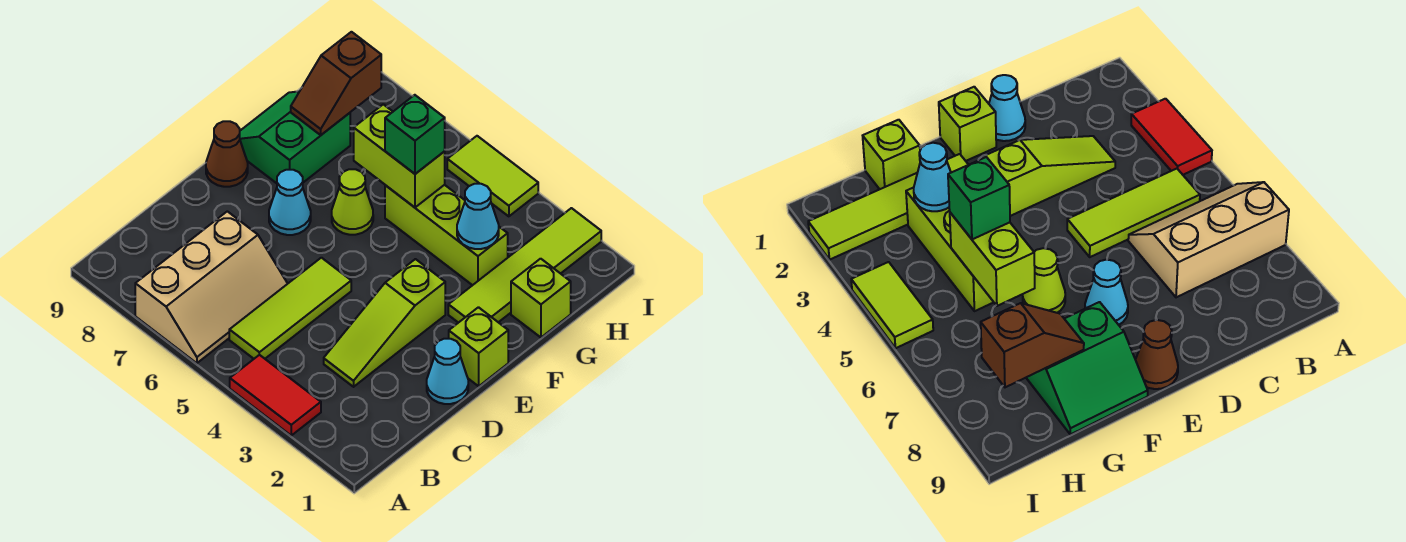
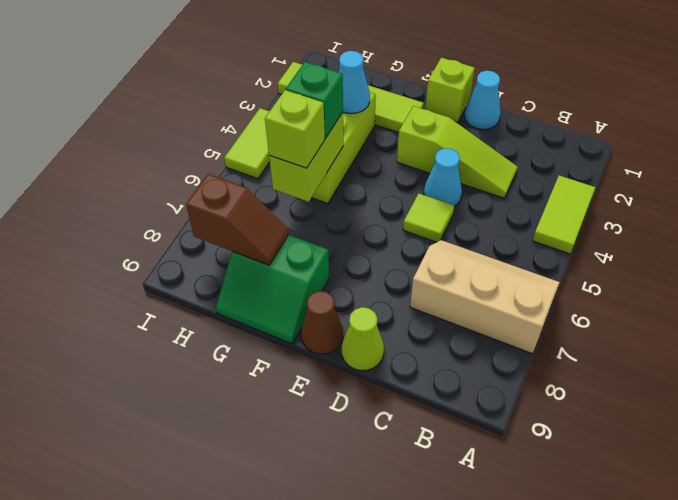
red 1x2 tile [230,355,321,435] -> lime 1x2 tile [533,176,596,254]
lime 1x3 tile [229,258,351,359] -> lime 1x1 tile [403,193,454,242]
cyan 1x1 cone [269,170,311,235] -> cyan 1x1 cone moved to [424,148,462,206]
lime 1x1 cone [332,169,373,235] -> lime 1x1 cone moved to [341,307,384,371]
lime 1x1 brick [511,259,571,337] -> lime 1x1 brick moved to [265,90,325,168]

